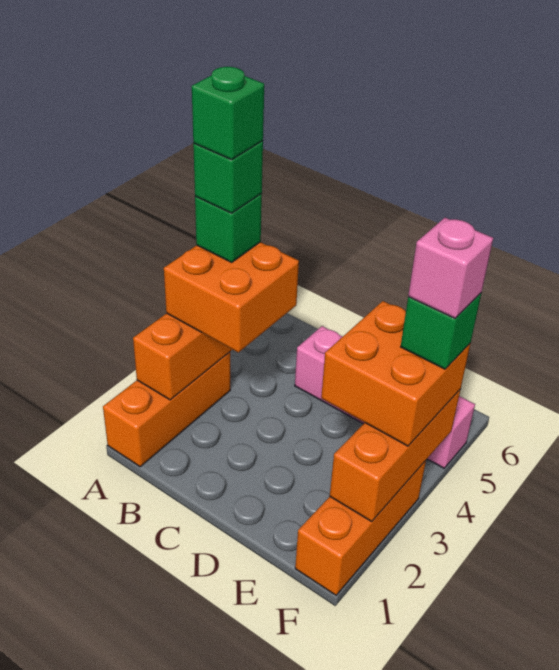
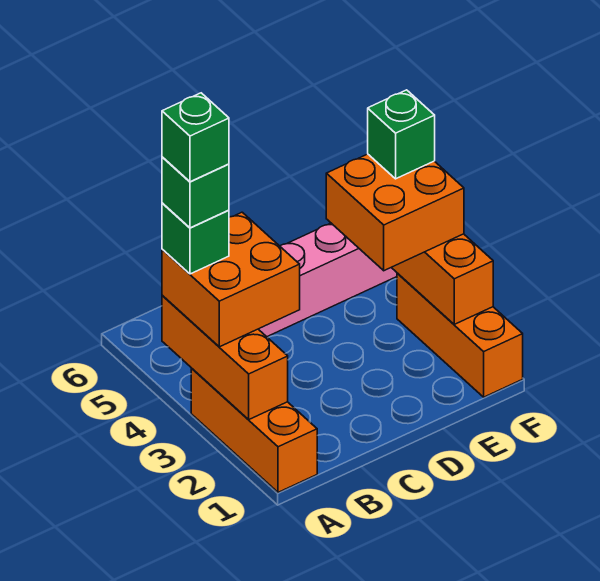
pink 1x1 brick [408,218,493,318] -> none

